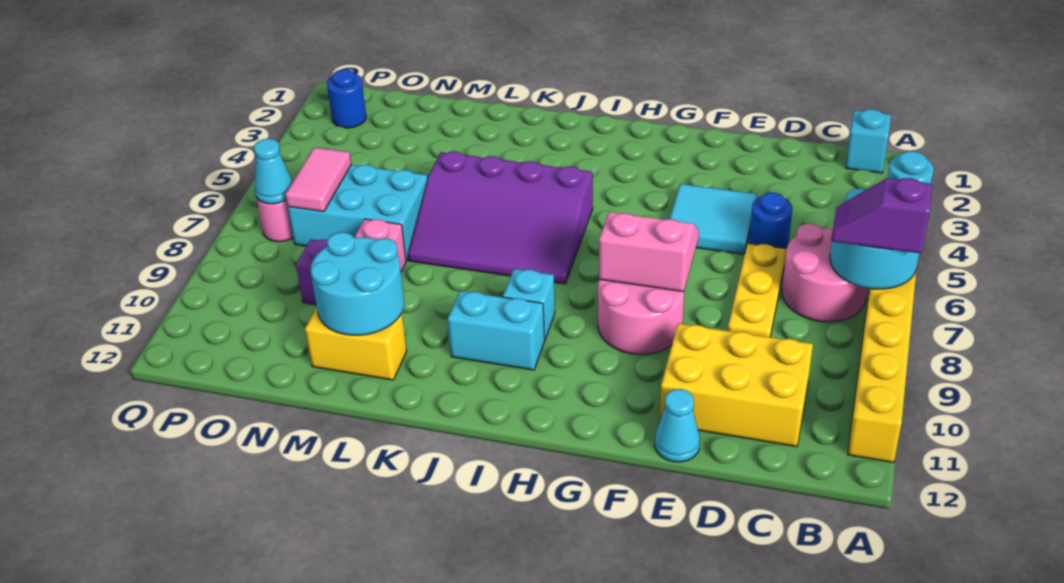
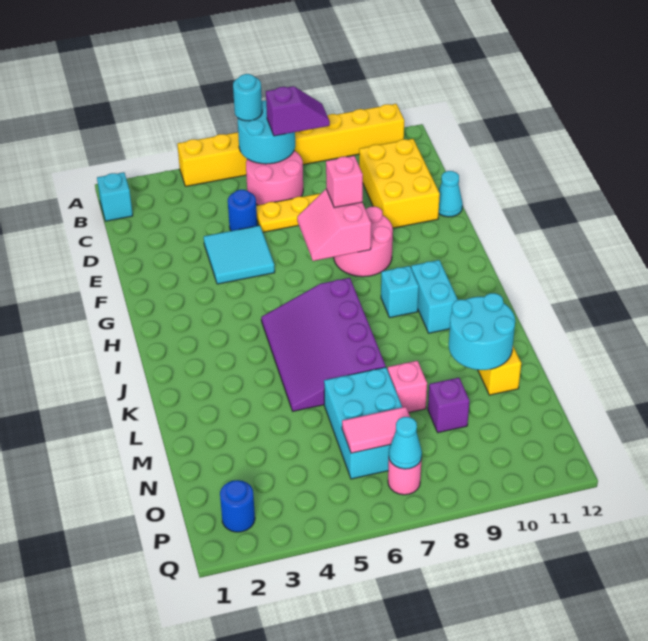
purple 1x2 slope [831,178,932,254] -> purple 1x2 slope turned to [266,86,330,136]
none -> pink 1x1 brick [326,156,363,208]
purple 3x4 slope [408,151,593,284] -> purple 3x4 slope turned to [261,278,386,411]

